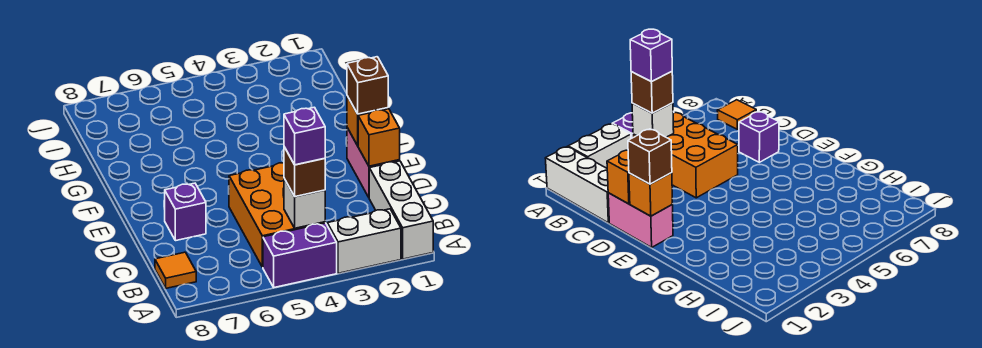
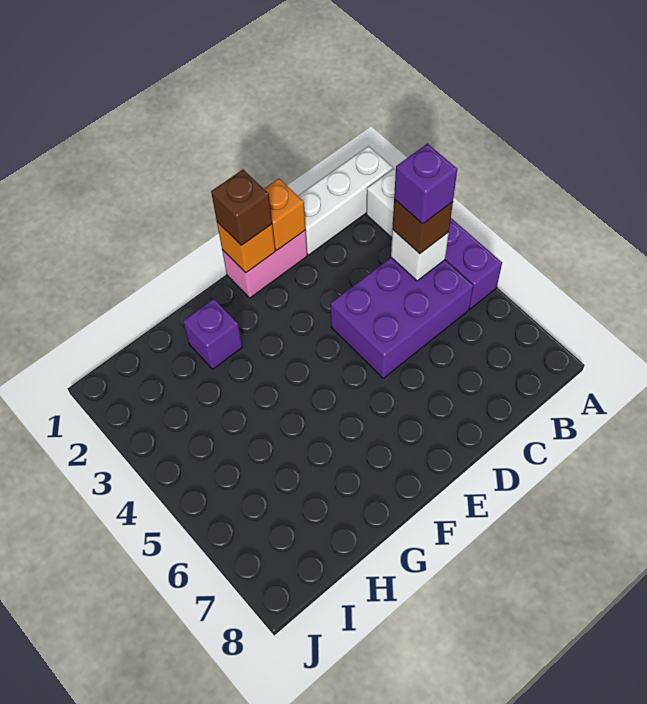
orange 2x3 brick [229,163,325,267] -> purple 2x3 brick [330,258,473,378]
orange 1x1 tile [155,252,196,288] -> none
purple 1x1 brick [165,183,206,241] -> purple 1x1 brick moved to [183,299,242,369]

